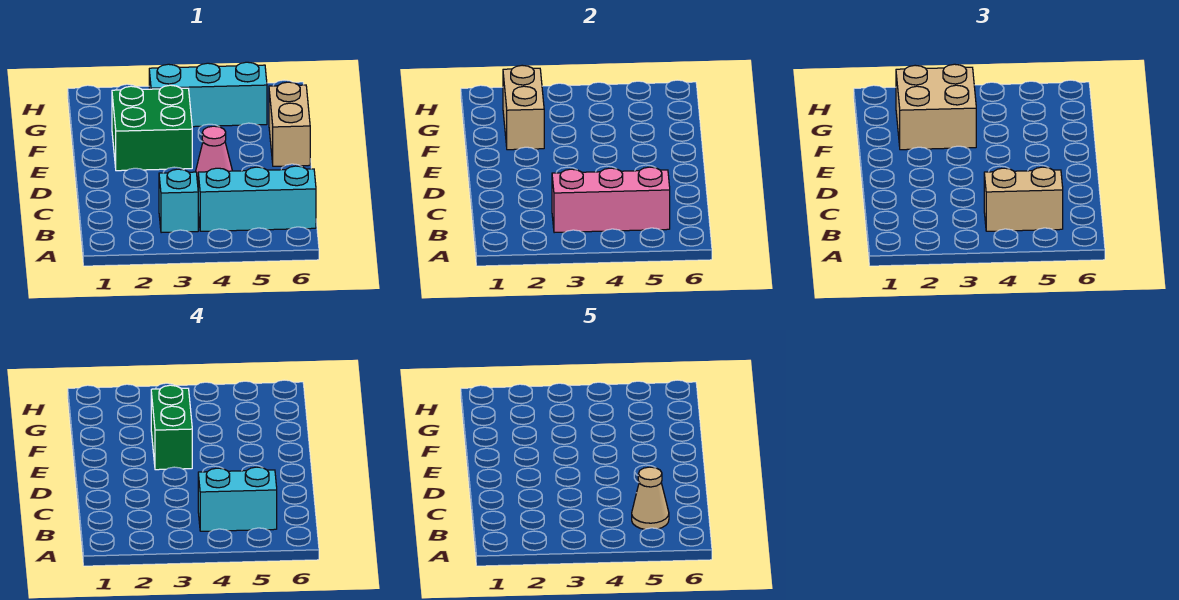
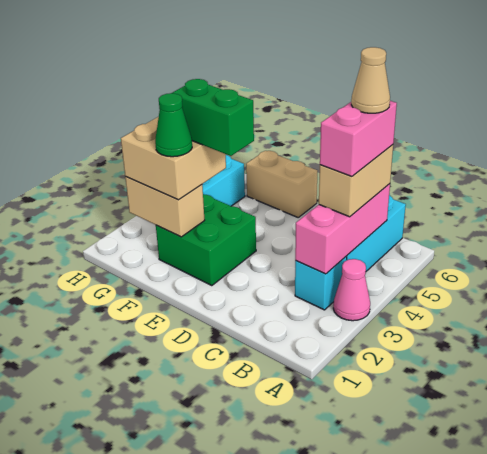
cyan 1x2 brick [198,467,277,531] -> pink 1x2 brick [320,101,397,176]
pink 1x1 cone [196,126,232,183] -> pink 1x1 cone moved to [333,259,370,321]
none -> green 1x1 cone [155,93,192,157]

